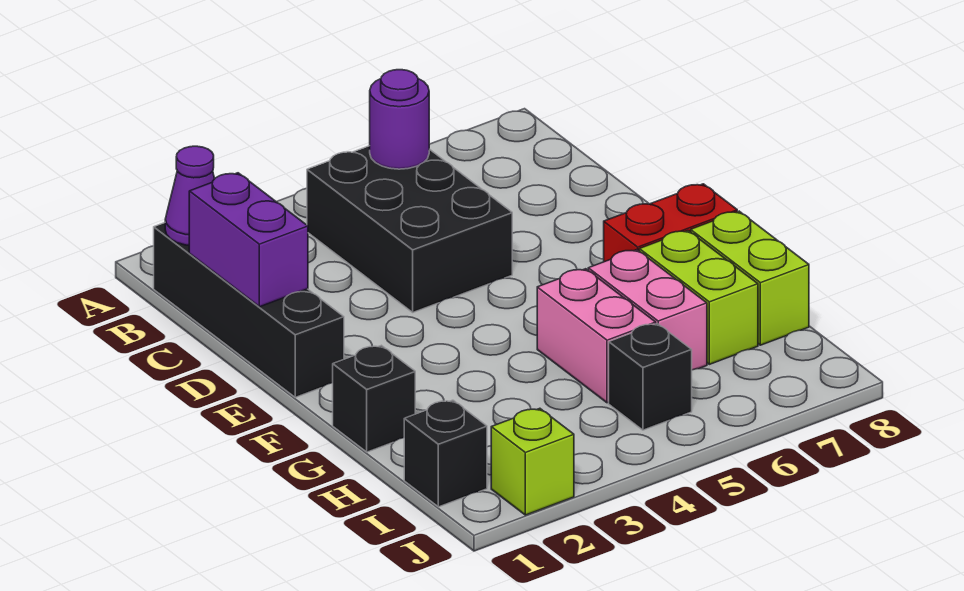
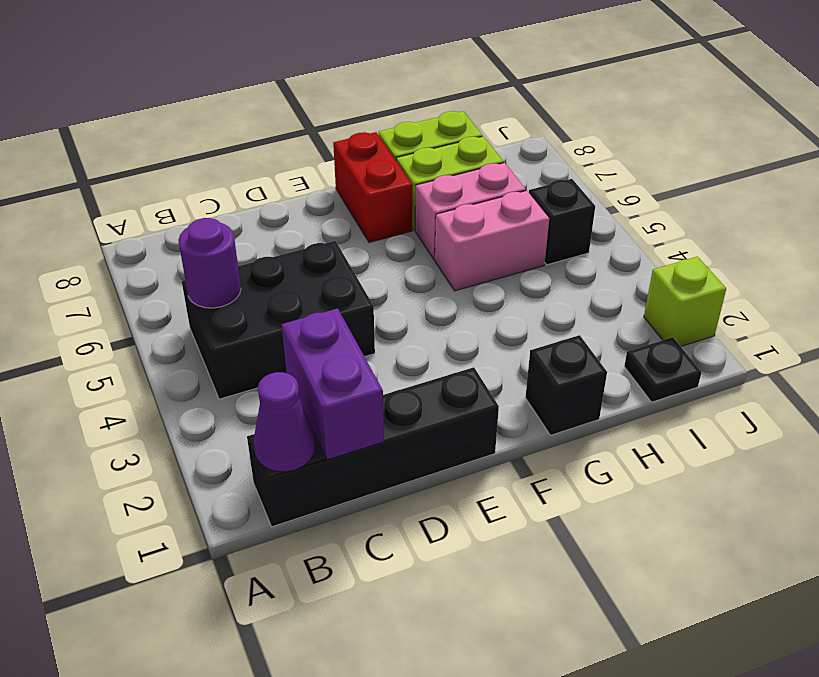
purple 1x2 brick [189,173,308,307] -> purple 1x2 brick turned to [282,309,384,460]
black 1x1 brick [404,400,487,507] -> black 1x1 plate [624,337,702,402]

